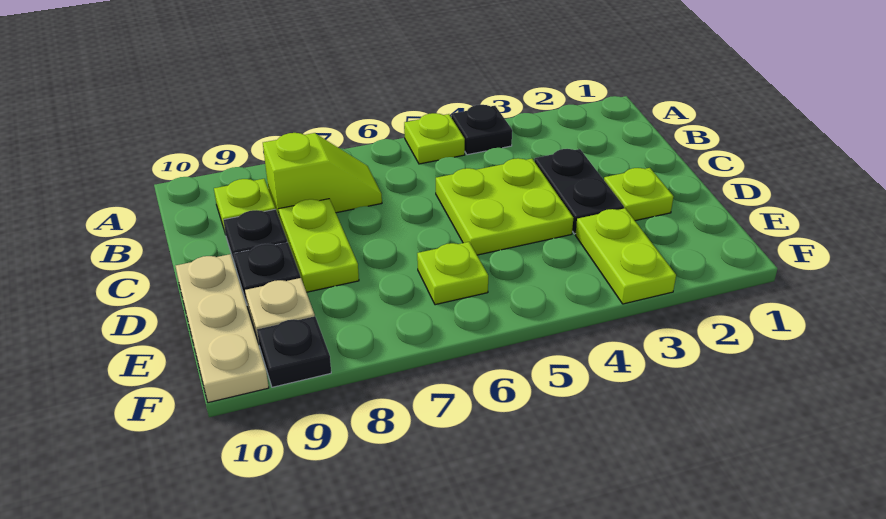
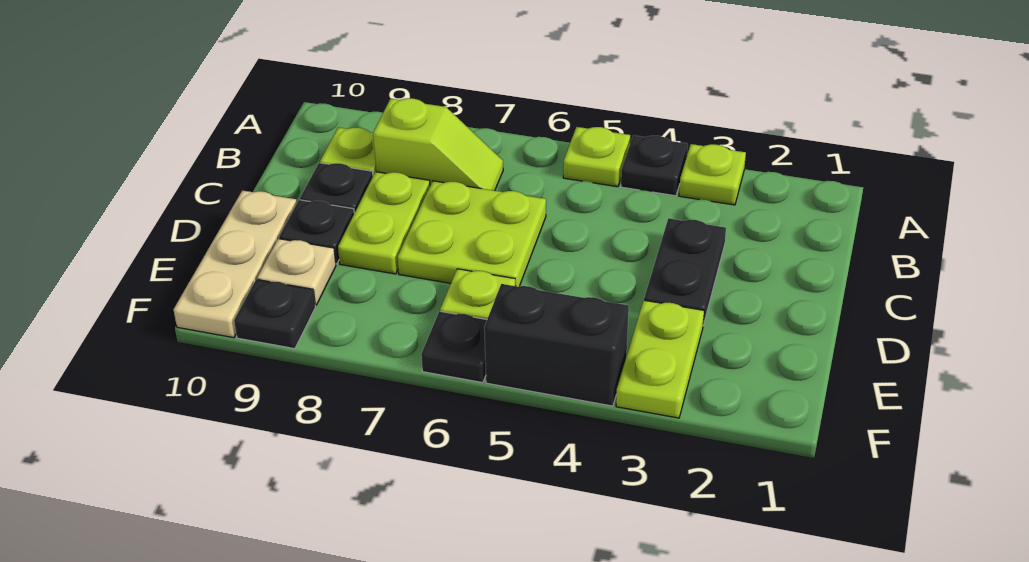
lime 2x2 plate [436,158,573,255] -> lime 2x2 plate moved to [398,181,546,287]
lime 1x1 plate [604,168,674,221] -> lime 1x1 plate moved to [679,144,746,205]
none -> black 1x2 brick [484,284,629,406]
none -> black 1x1 plate [421,311,487,383]

